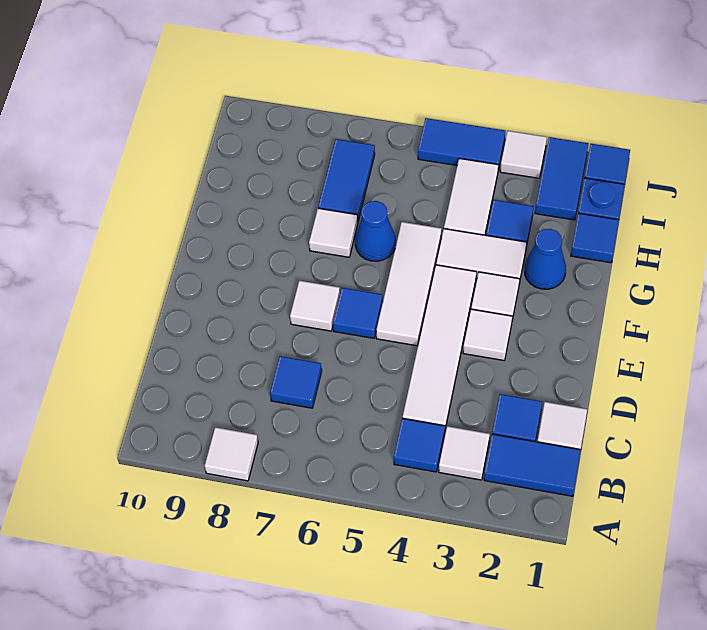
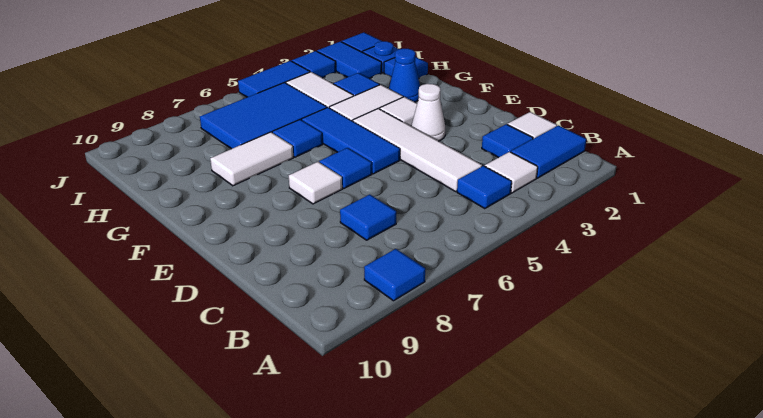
white 1x1 tile [205,427,258,481] -> blue 1x1 tile [364,249,425,301]
white 1x1 tile [463,309,512,360] -> white 1x1 cone [411,84,445,141]
white 1x3 tile [376,222,442,346] -> blue 1x3 tile [301,107,400,174]
blue 1x1 cone [355,201,396,261] -> blue 1x1 tile [272,120,323,157]
white 1x1 tile [309,208,358,257] -> white 1x2 tile [210,132,293,186]
blue 1x2 tile [318,139,375,221] -> blue 2x3 tile [200,83,327,149]
white 1x1 tile [500,131,547,178] -> blue 1x1 tile [292,51,336,78]

